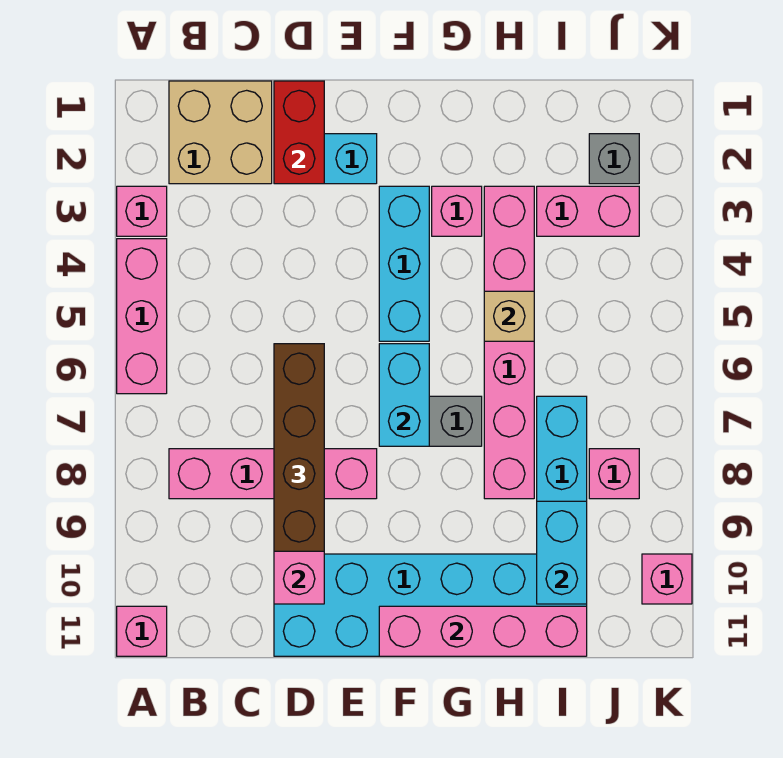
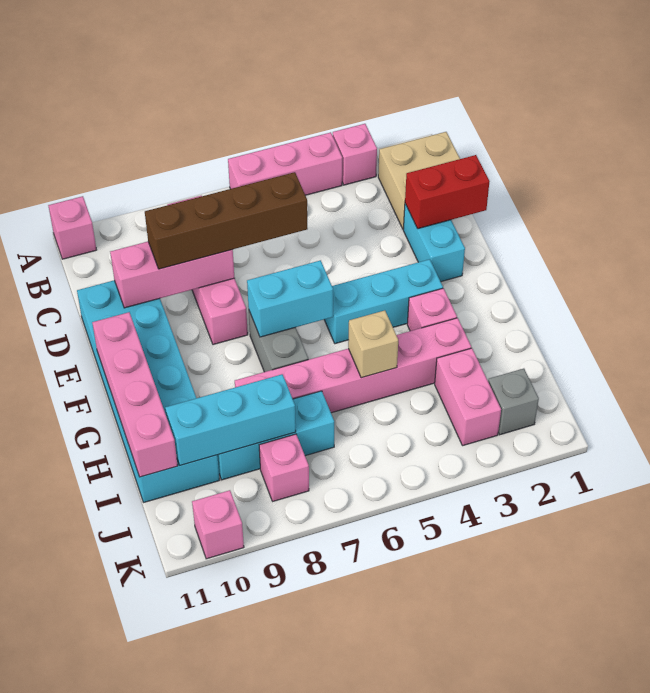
cyan 1x2 brick [537,501,587,604] -> cyan 1x3 brick [165,374,296,465]

